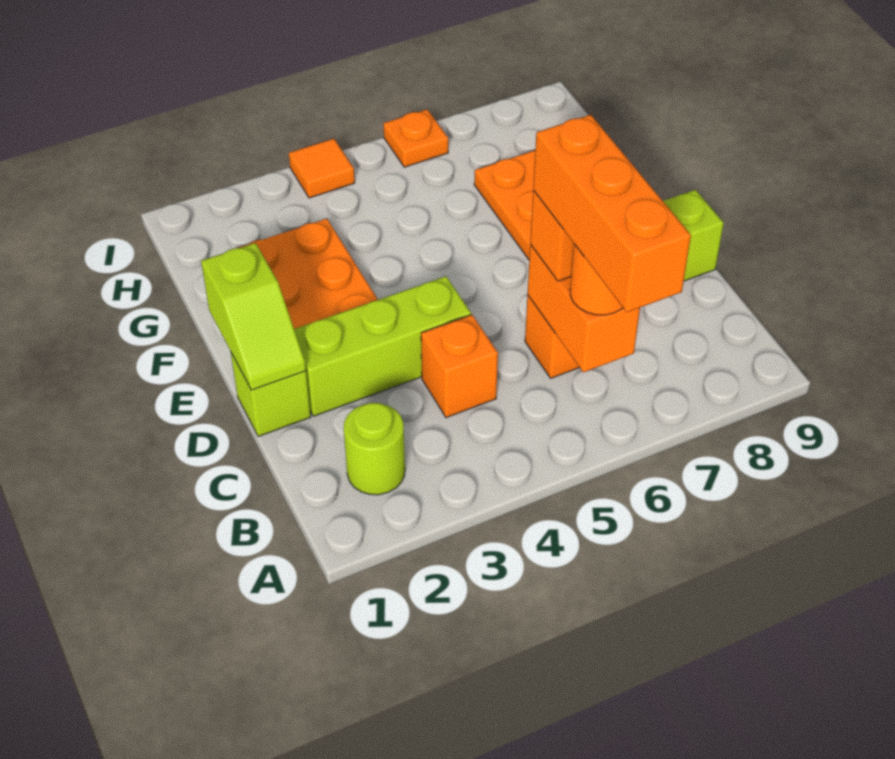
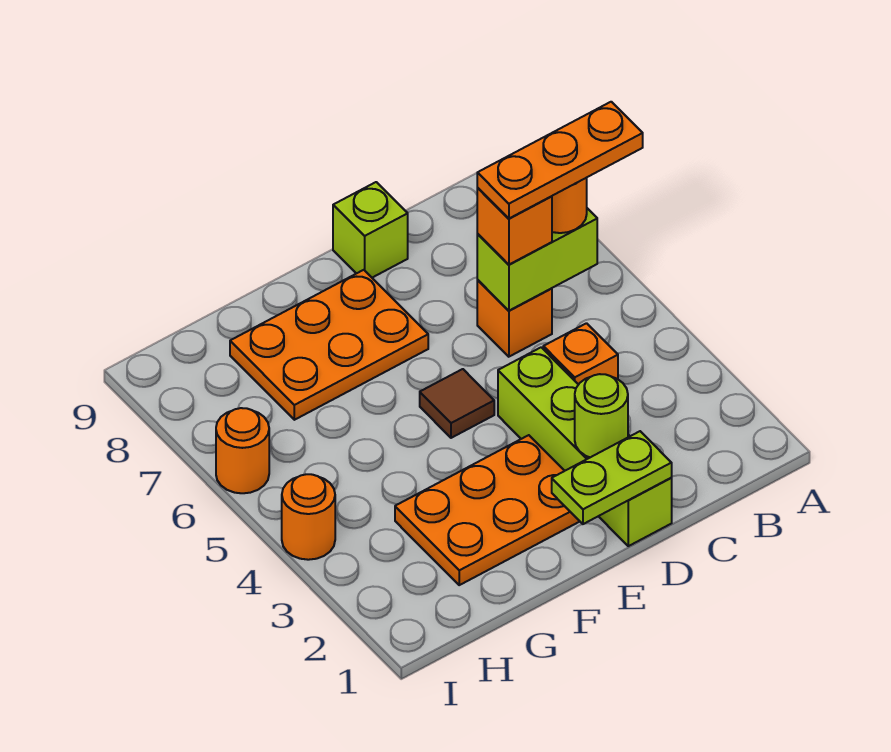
orange 1x3 brick [533,115,691,312] -> orange 1x3 plate [477,102,643,218]
lime 1x1 round brick [344,403,405,495] -> lime 1x1 round brick moved to [575,374,628,457]
orange 1x2 brick [527,245,640,372] -> lime 1x2 brick [477,208,597,311]
lime 1x2 slope [201,243,306,390] -> lime 1x2 plate [552,431,672,524]
none -> brown 1x1 tile [420,369,494,438]
orange 1x1 tile [289,139,355,198] -> orange 1x1 round brick [282,474,335,560]
orange 1x1 plate [383,109,448,167] -> orange 1x1 round brick [216,408,269,493]

